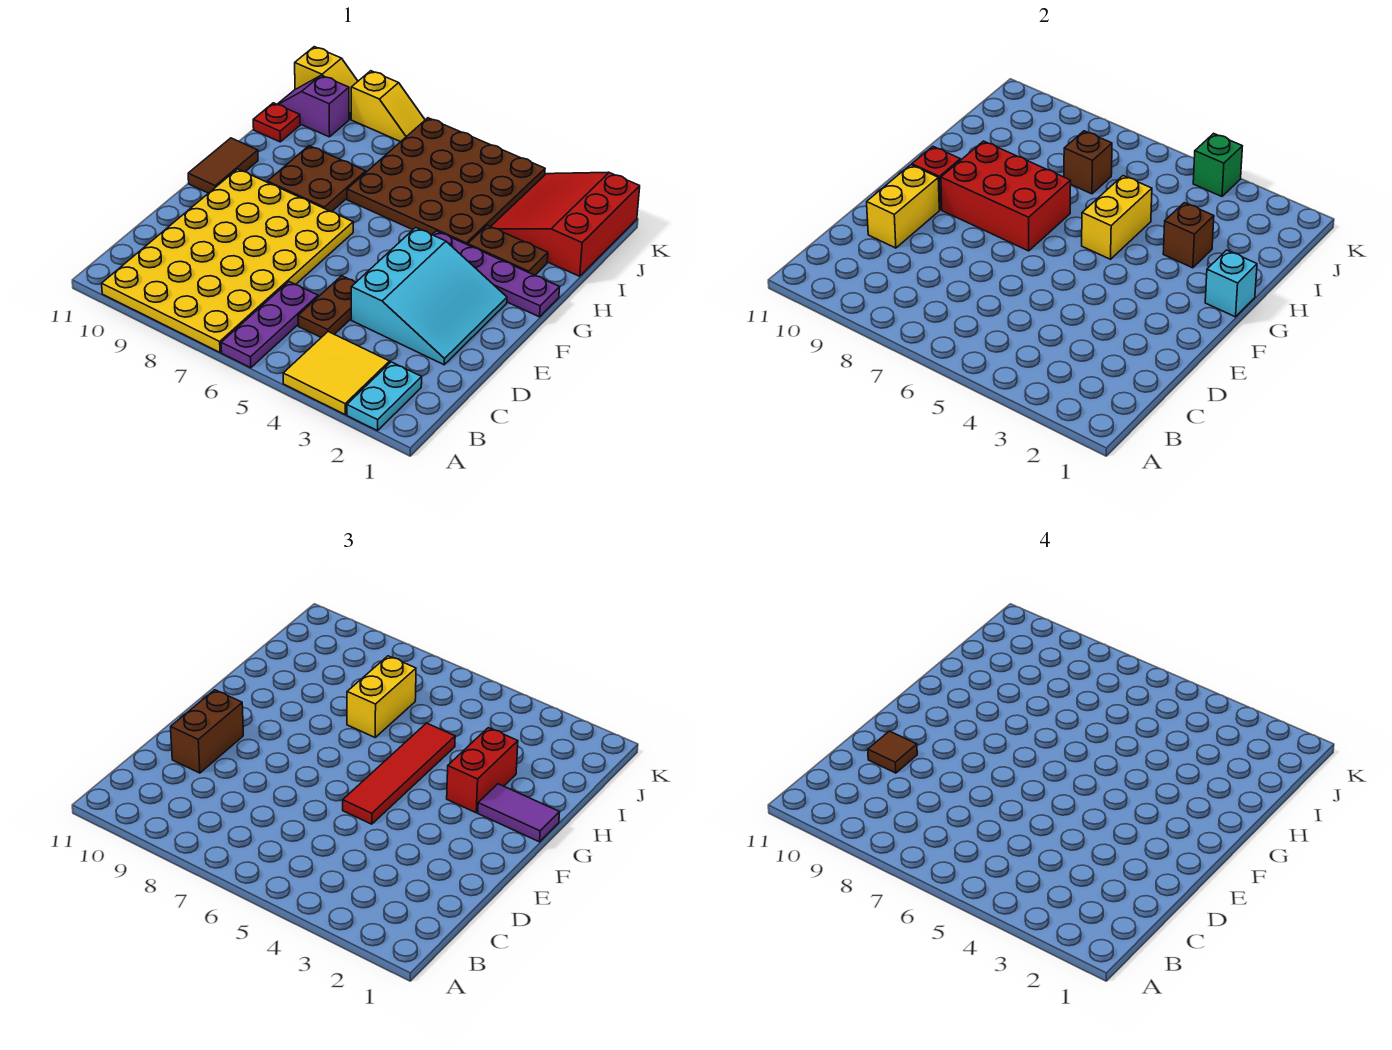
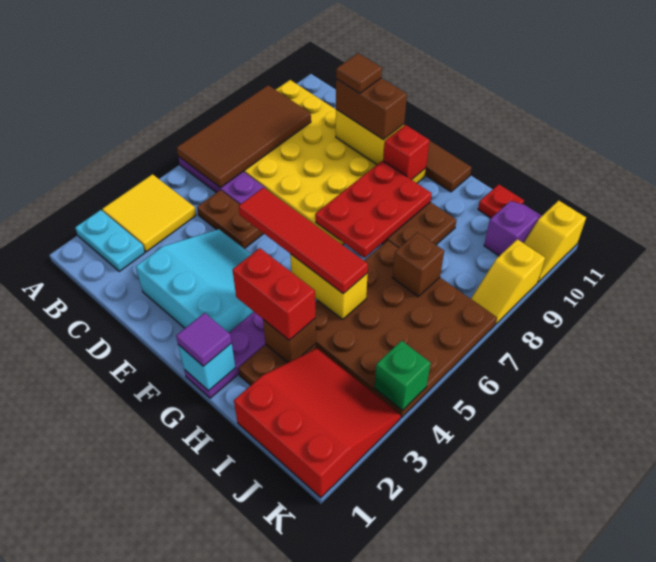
none -> brown 2x4 tile [177,85,311,188]
cyan 3x3 slope [351,228,507,365] -> cyan 3x3 slope turned to [136,229,254,333]
red 2x3 brick [941,141,1071,251] -> red 2x3 plate [315,161,432,258]
purple 1x2 tile [478,784,560,842] -> purple 1x1 tile [176,313,232,366]
yellow 1x2 brick [347,656,416,737] -> none

